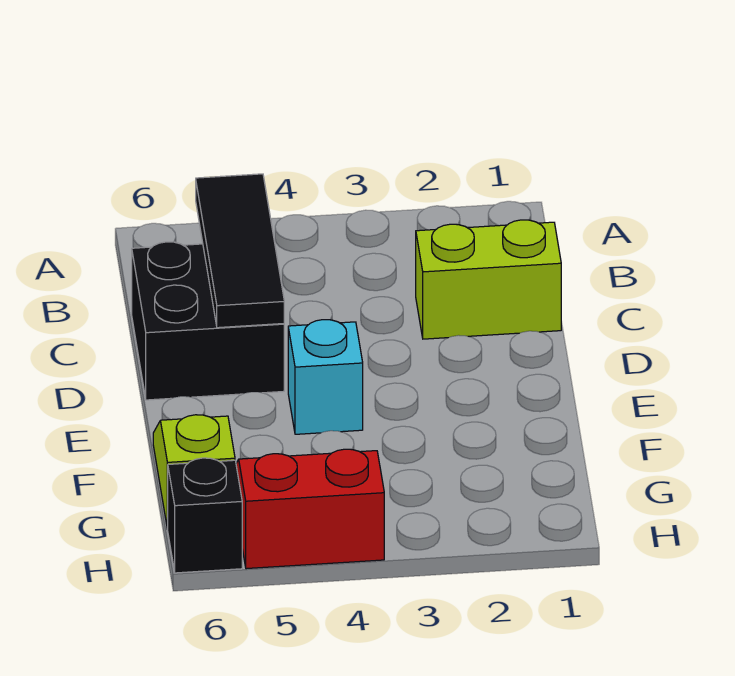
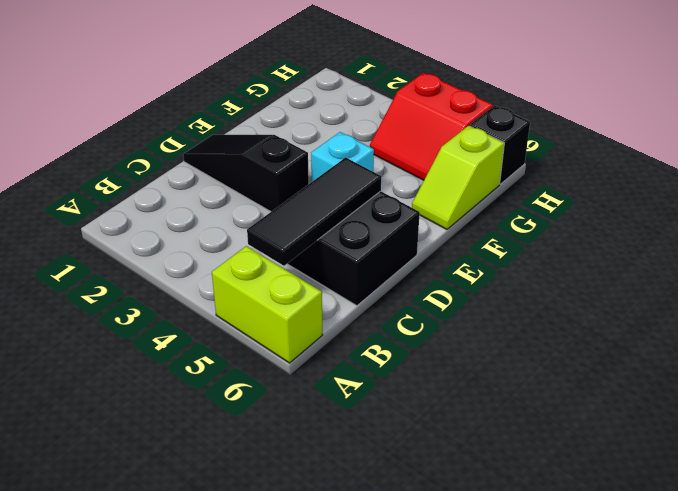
lime 1x2 brick [416,220,561,339] -> lime 1x2 brick moved to [212,246,322,363]
none -> black 1x3 slope [183,134,309,212]

